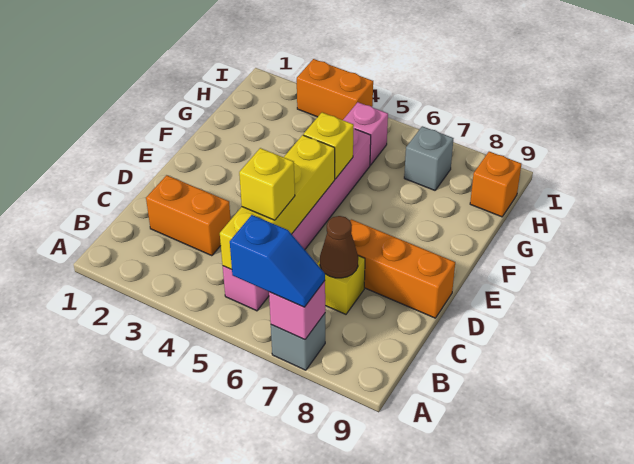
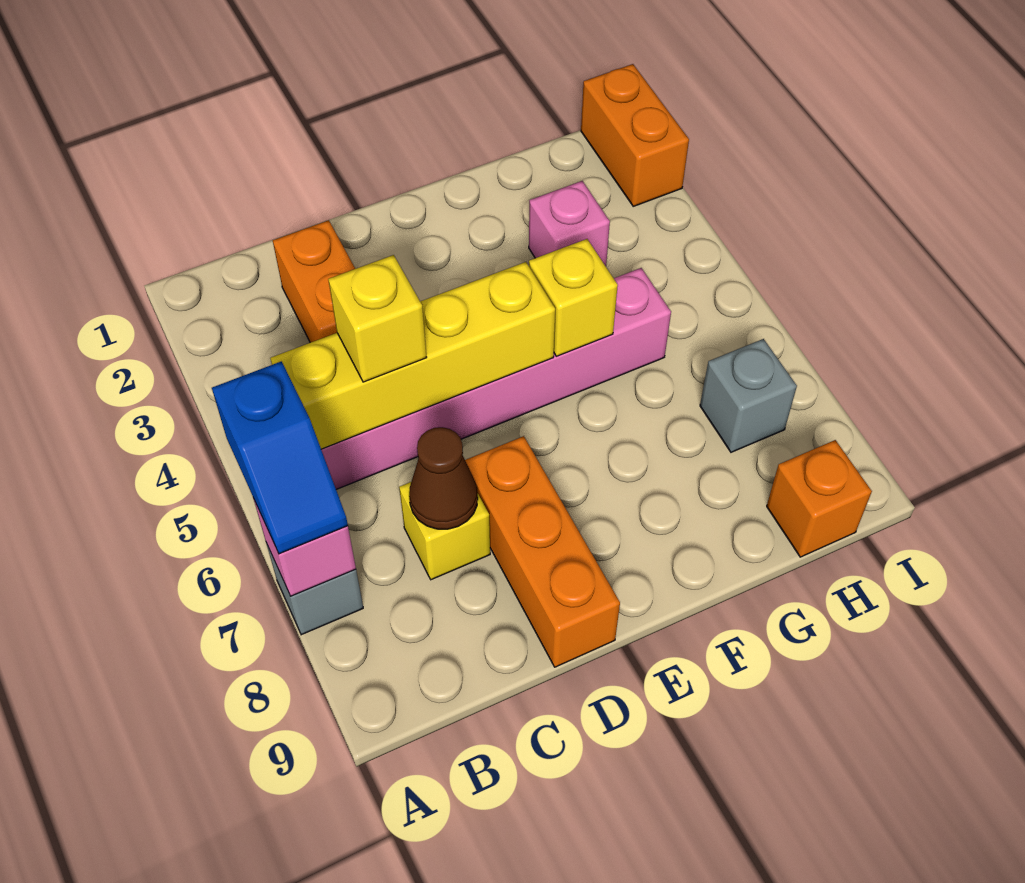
pink 1x1 brick [343,102,388,165] -> pink 1x1 brick moved to [529,181,610,266]
orange 1x2 brick [297,59,373,120] -> orange 1x2 brick moved to [581,64,689,206]

